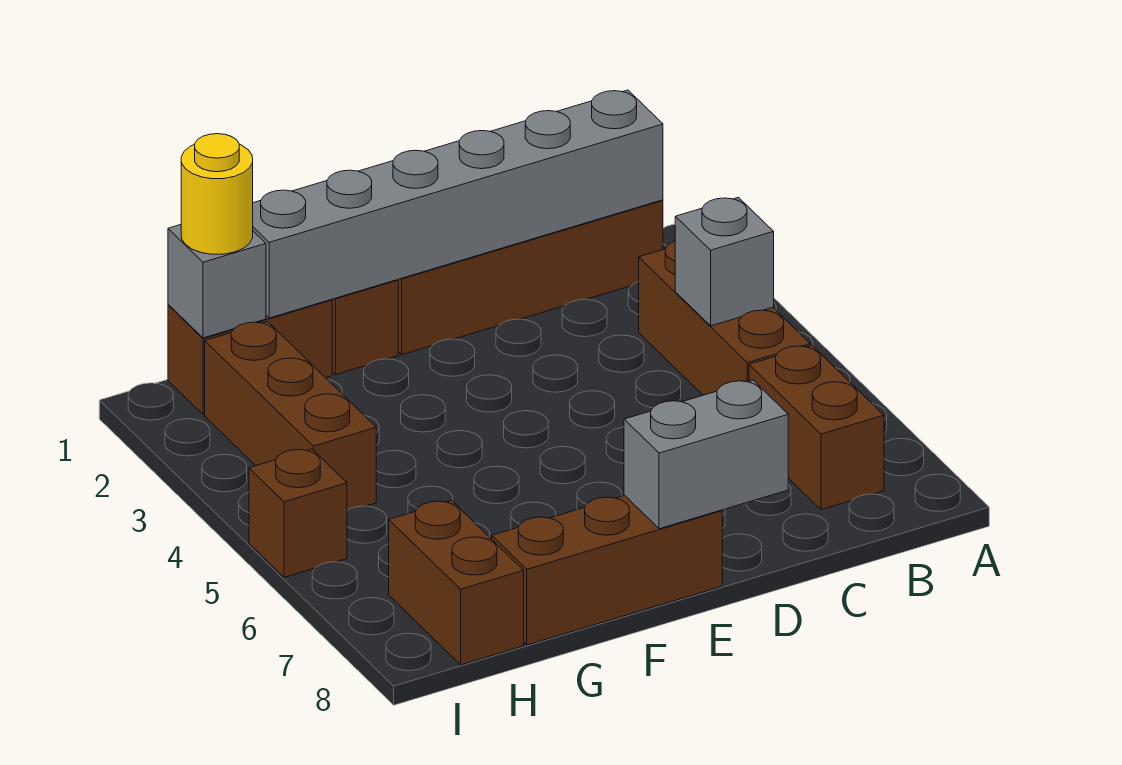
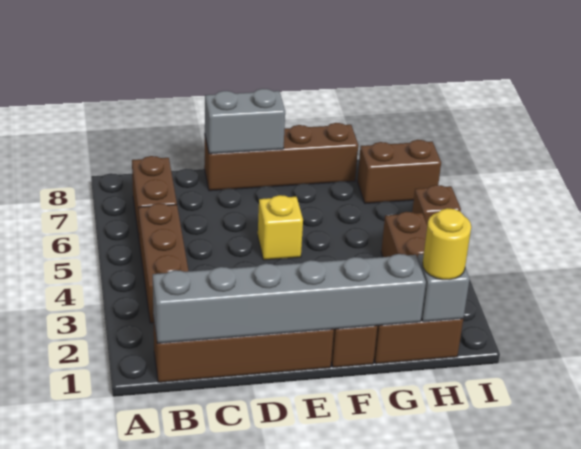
grey 1x1 brick [675,197,774,326] -> none
none -> yellow 1x1 brick [258,195,303,260]
brown 1x3 brick [492,495,722,645] -> brown 1x4 brick [204,123,358,191]
brown 1x2 brick [389,501,524,665] -> brown 1x2 brick turned to [357,140,441,204]

